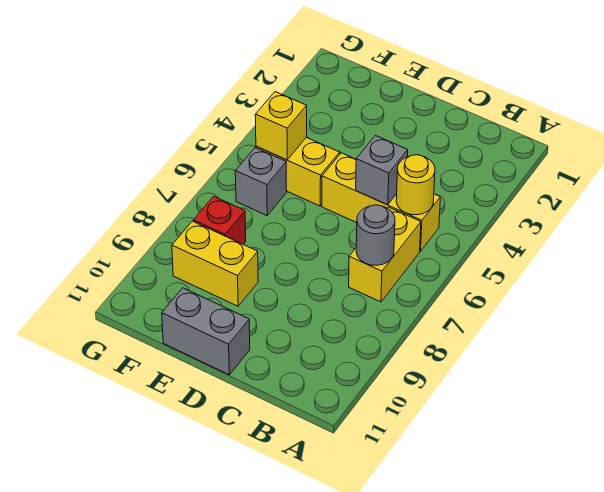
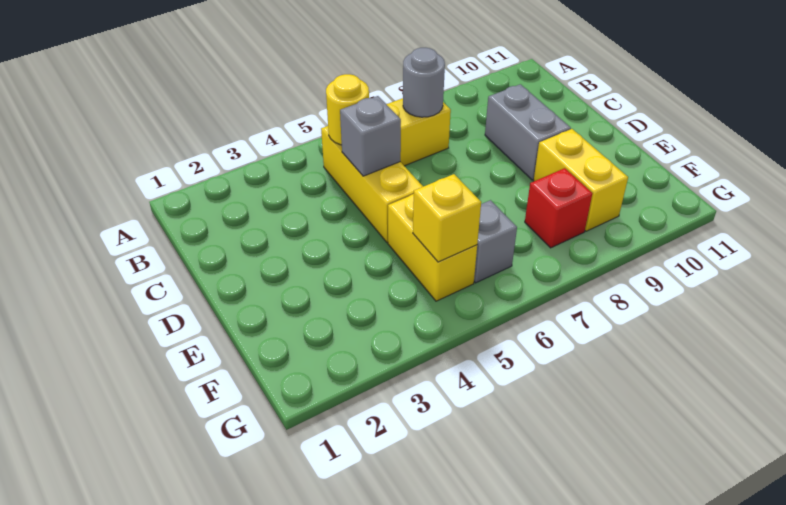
grey 1x2 brick [162,288,250,375] -> grey 1x2 brick moved to [485,84,571,180]

